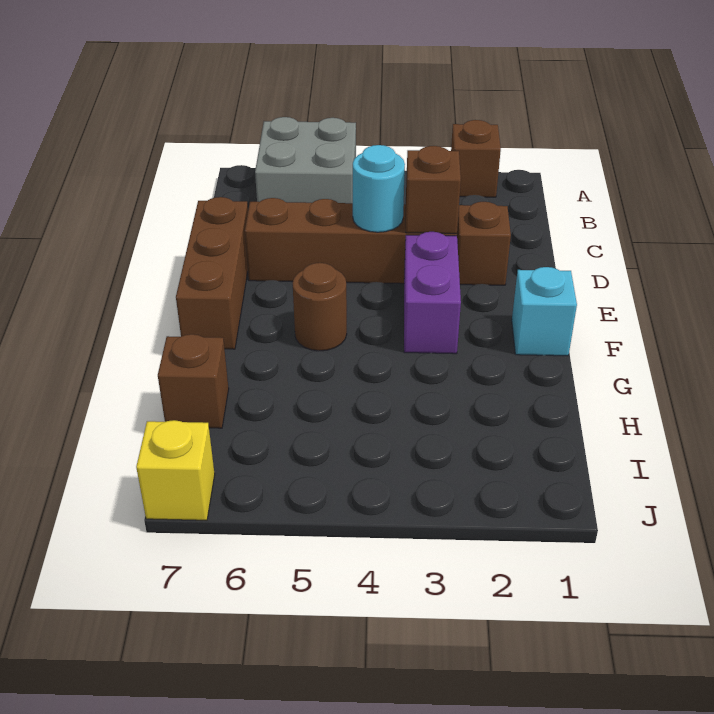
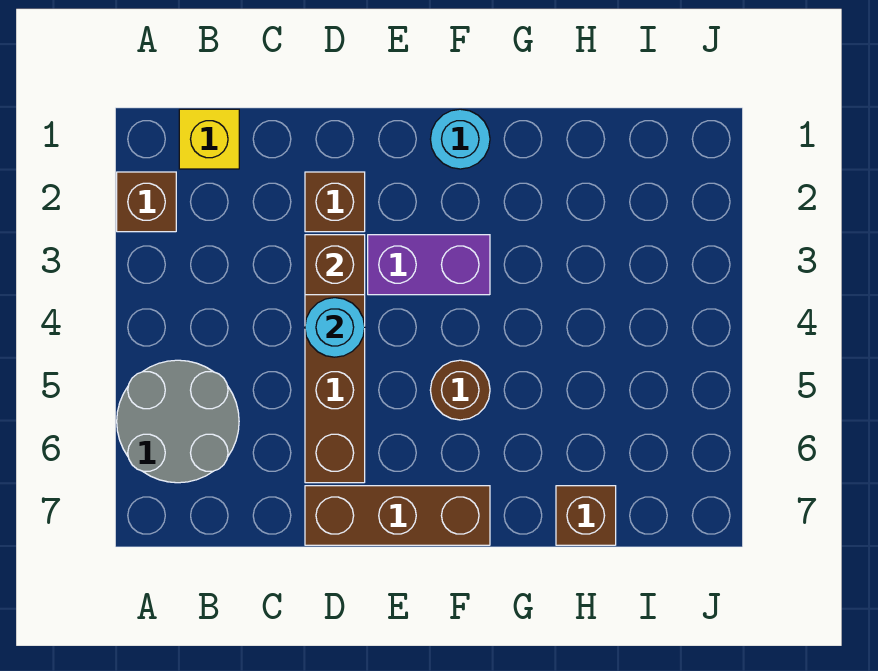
grey 2x2 brick [255,117,356,203] -> grey 2x2 round brick [117,360,239,483]
cyan 1x1 brick [512,267,577,356] -> cyan 1x1 round brick [430,109,490,169]
yellow 1x1 brick [136,420,215,520] -> yellow 1x1 brick moved to [179,109,239,169]

